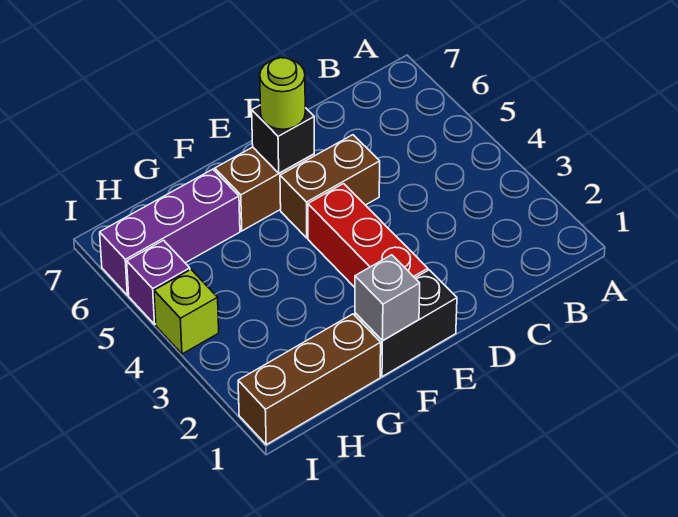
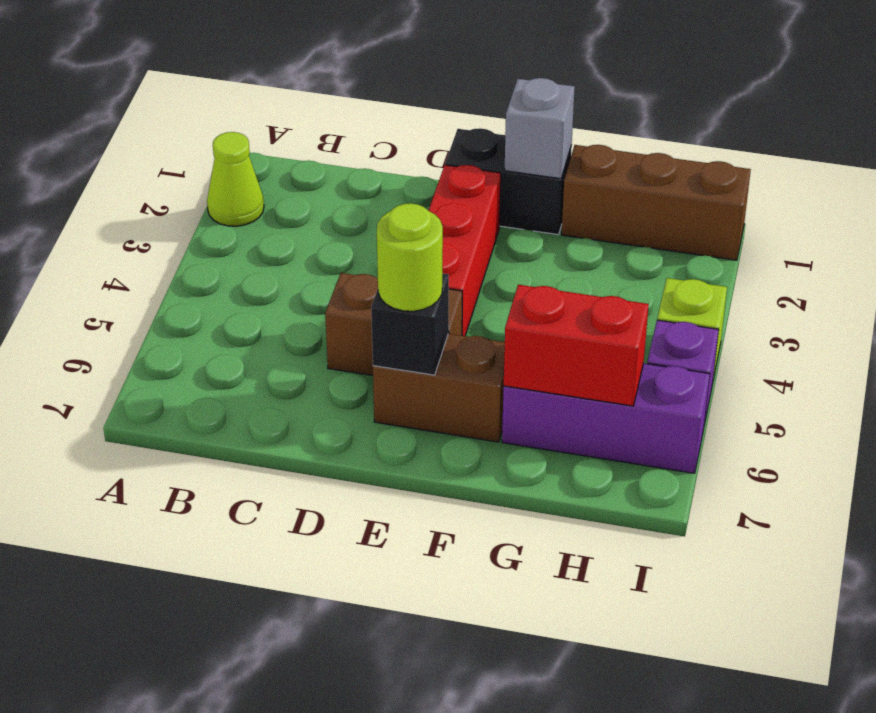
none -> lime 1x1 cone [207,132,264,226]
none -> red 1x2 brick [504,285,649,406]

